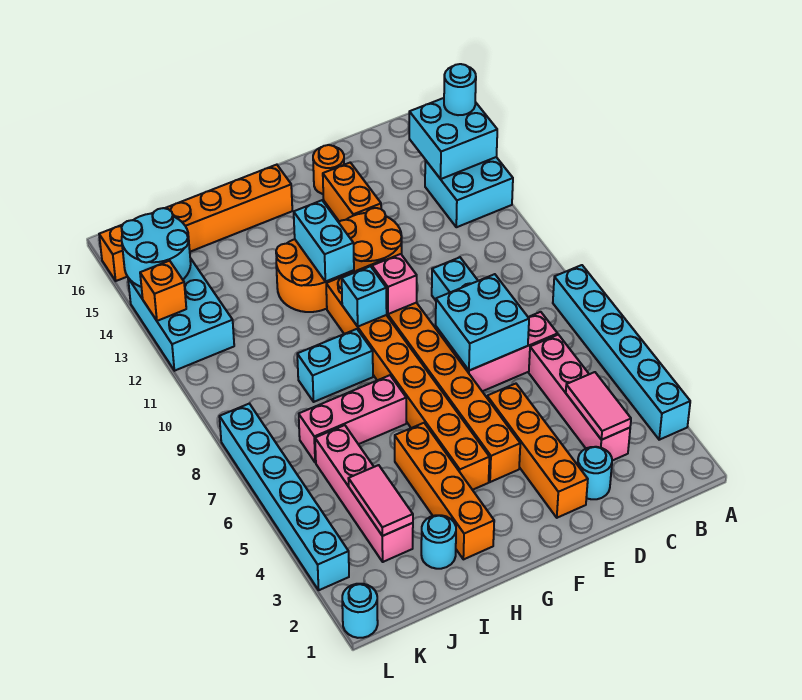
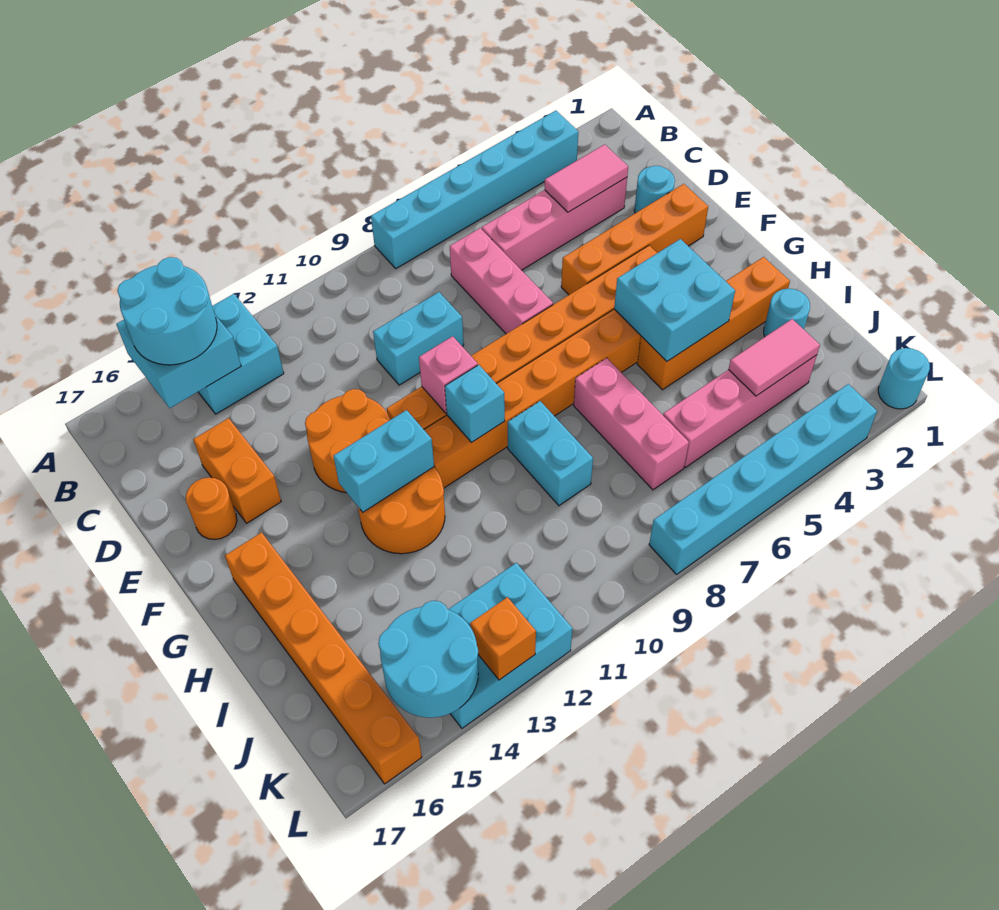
cyan 1x1 round brick [444,64,476,115] -> cyan 2x2 round brick [117,257,217,365]
cyan 2x2 brick [436,274,529,371] -> cyan 2x2 brick moved to [614,239,735,361]
orange 1x2 brick [323,163,381,222] -> orange 1x2 brick turned to [193,418,281,523]

